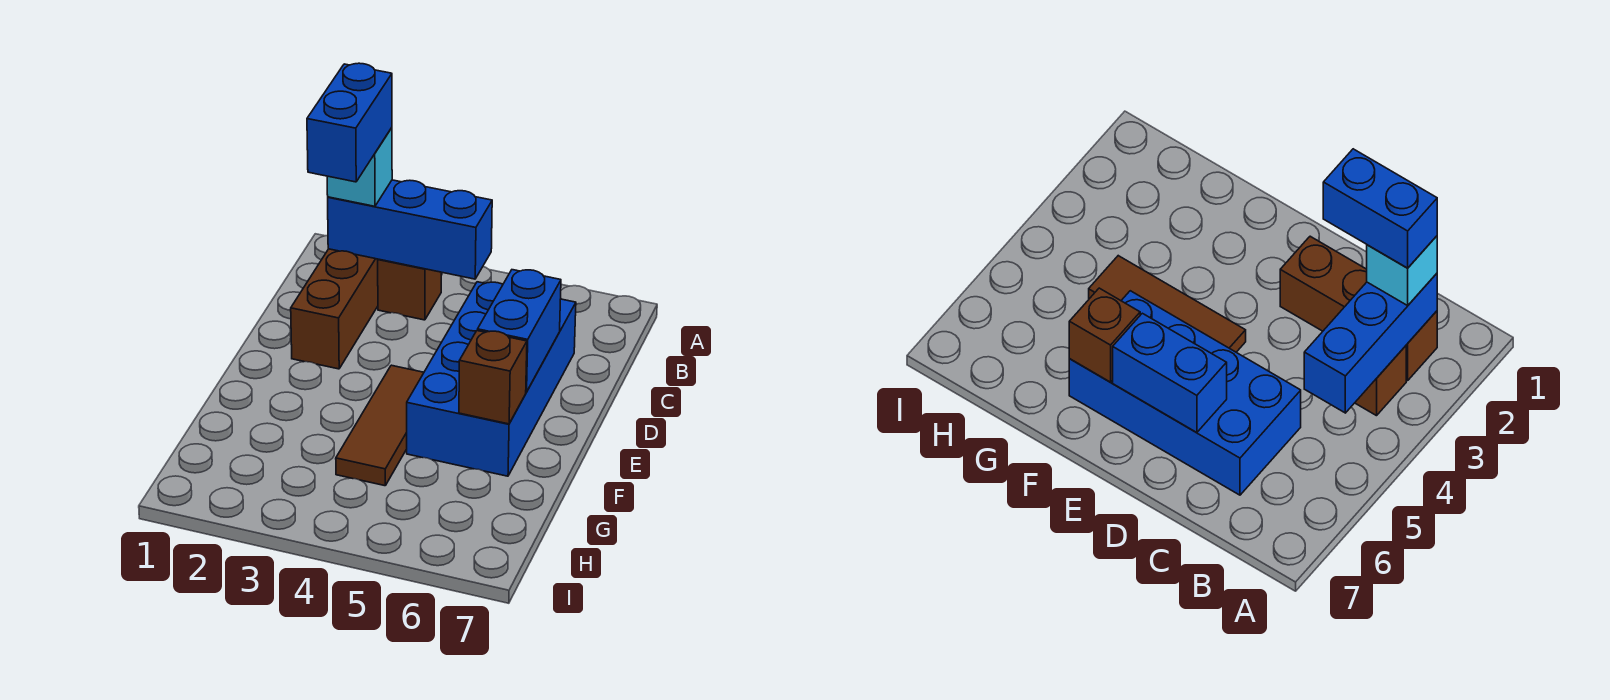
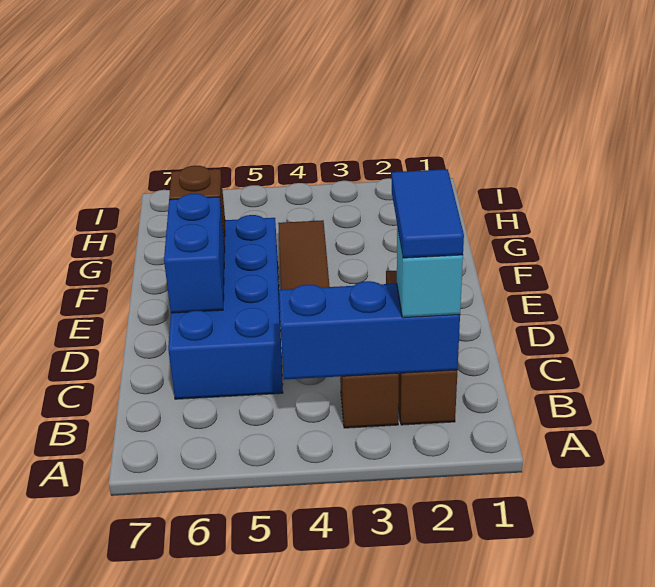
blue 1x2 brick [307,63,392,182] -> blue 1x2 tile [392,169,464,258]

